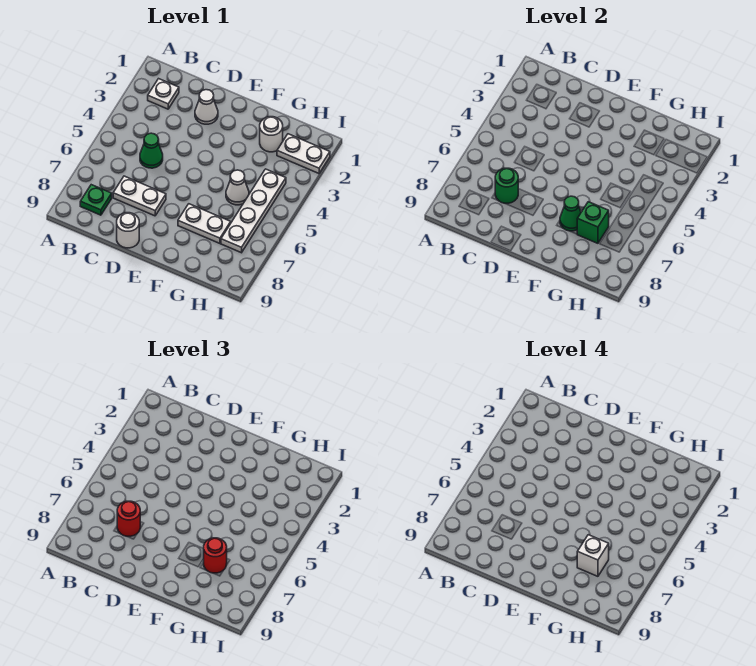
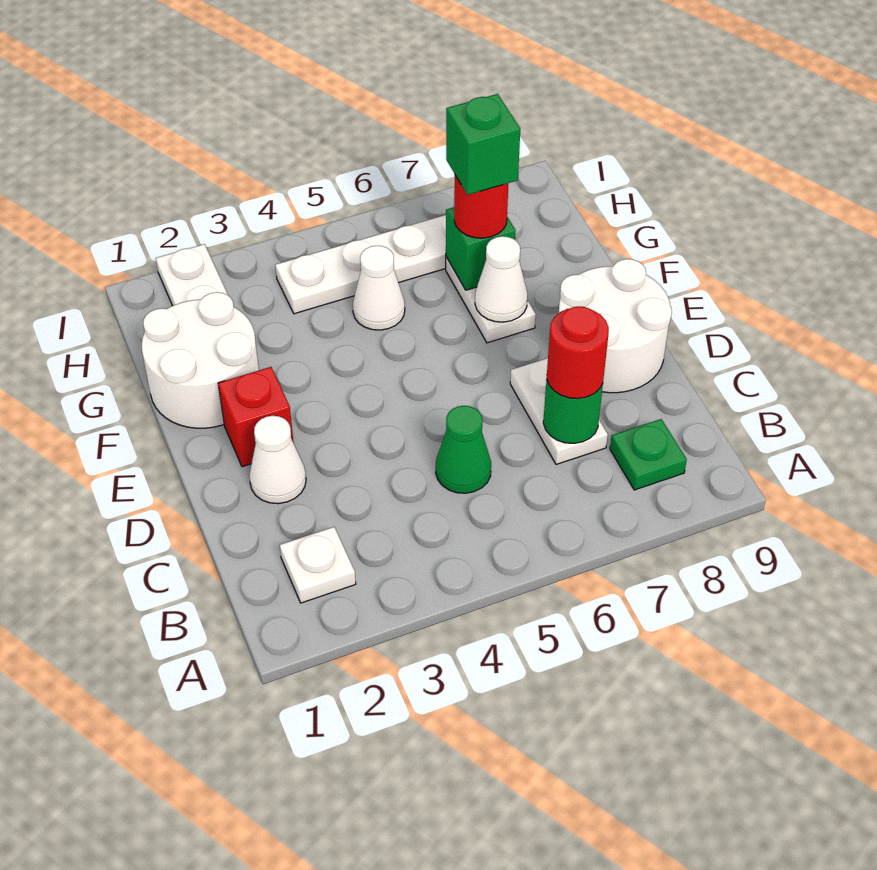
white 1x1 round brick [117,213,139,248] -> white 2x2 round brick [559,259,672,393]
none -> red 1x1 brick [218,367,294,467]
green 1x1 cone [560,196,581,231] -> white 1x1 cone [475,236,528,322]
white 1x1 round brick [260,117,283,152] -> white 2x2 round brick [142,292,259,428]
white 1x1 brick [577,535,609,576] -> green 1x1 brick [446,94,520,195]

